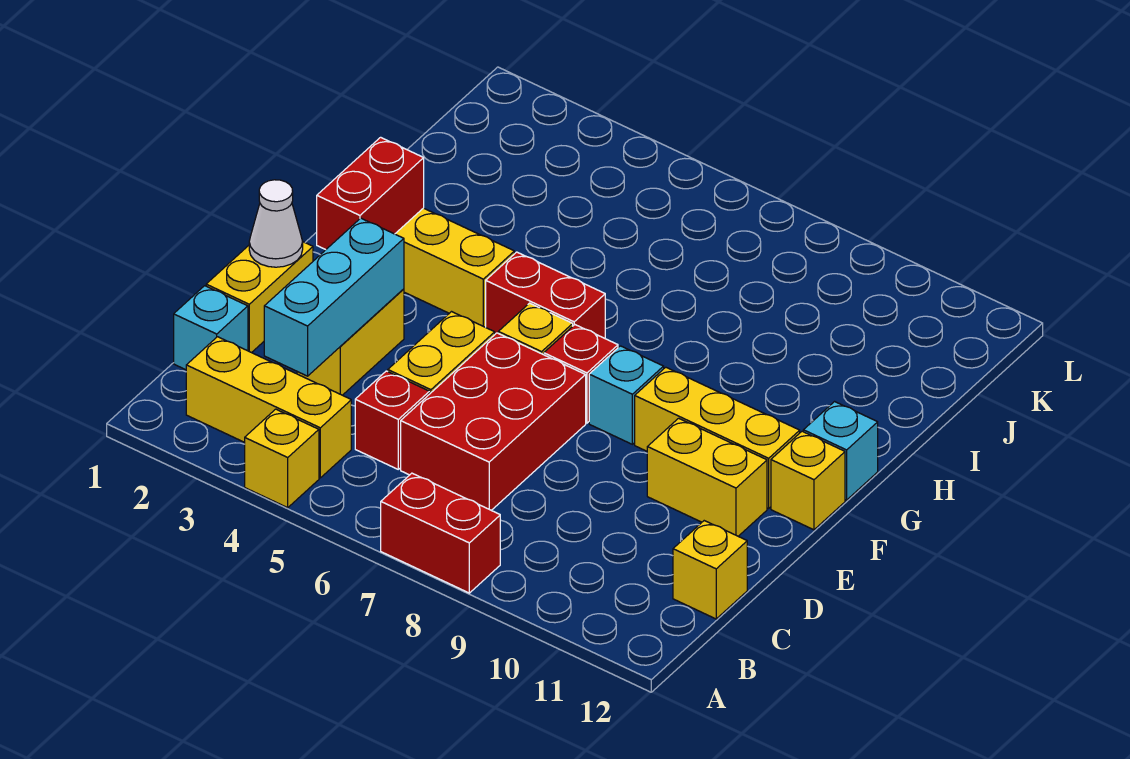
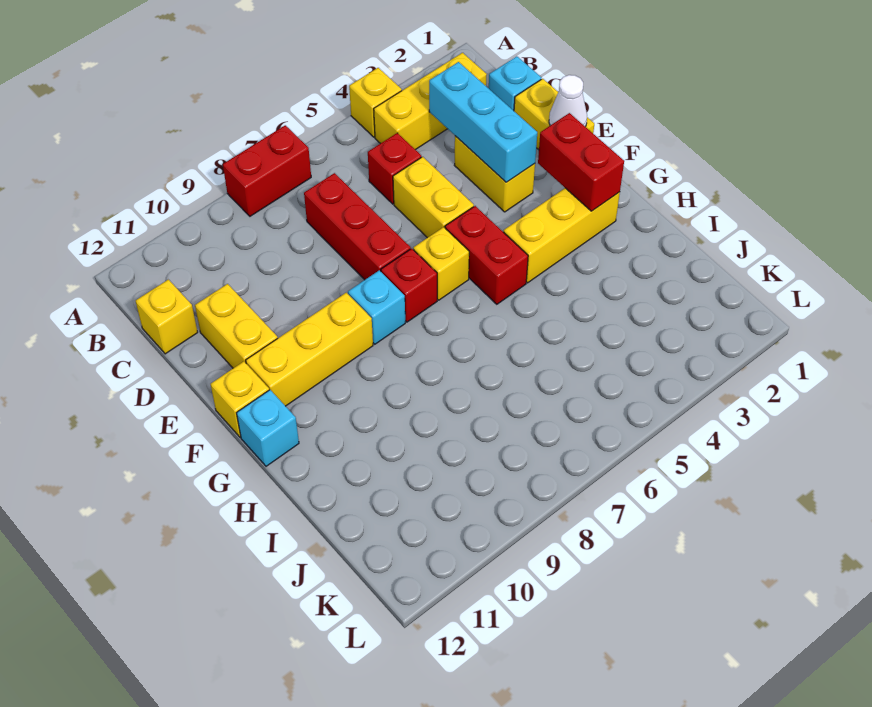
red 2x3 brick [401,333,586,510] -> red 1x3 brick [304,173,411,280]
yellow 1x2 brick [647,418,767,536] -> yellow 1x2 brick turned to [195,284,278,368]
red 1x2 brick [486,252,605,338] -> red 1x2 brick turned to [445,206,528,304]

